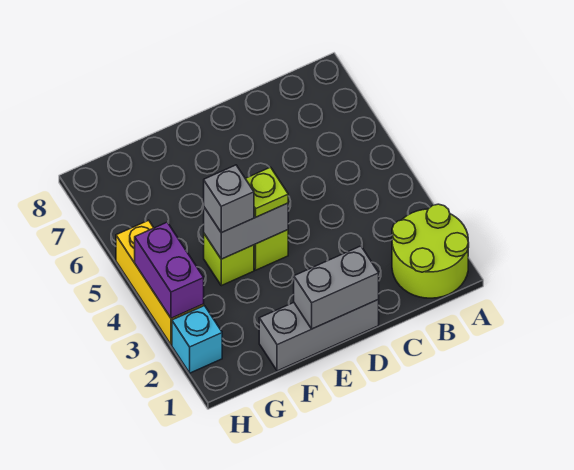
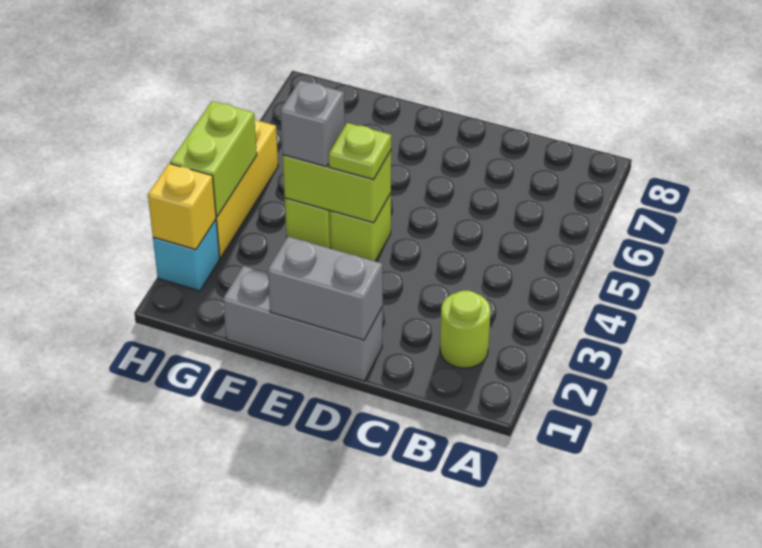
lime 2x2 round brick [392,204,469,298] -> lime 1x1 round brick [440,291,491,368]
grey 1x2 brick [204,203,288,259] -> lime 1x2 brick [283,151,391,223]
none -> yellow 1x1 brick [148,163,216,250]
purple 1x2 brick [135,222,204,318] -> lime 1x2 brick [170,101,257,217]

